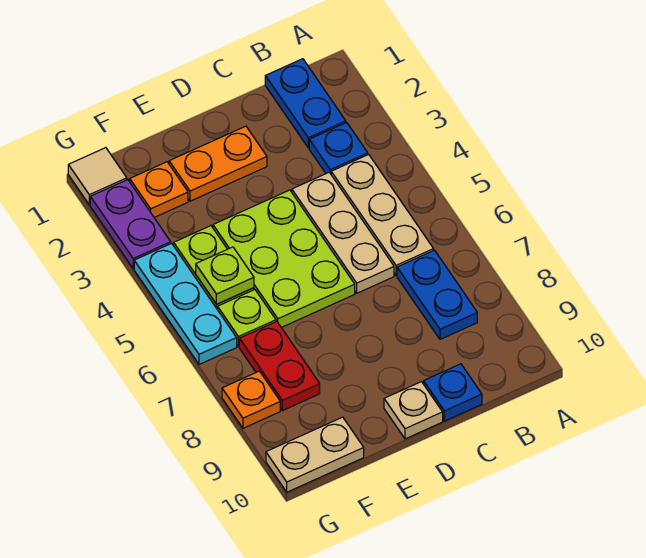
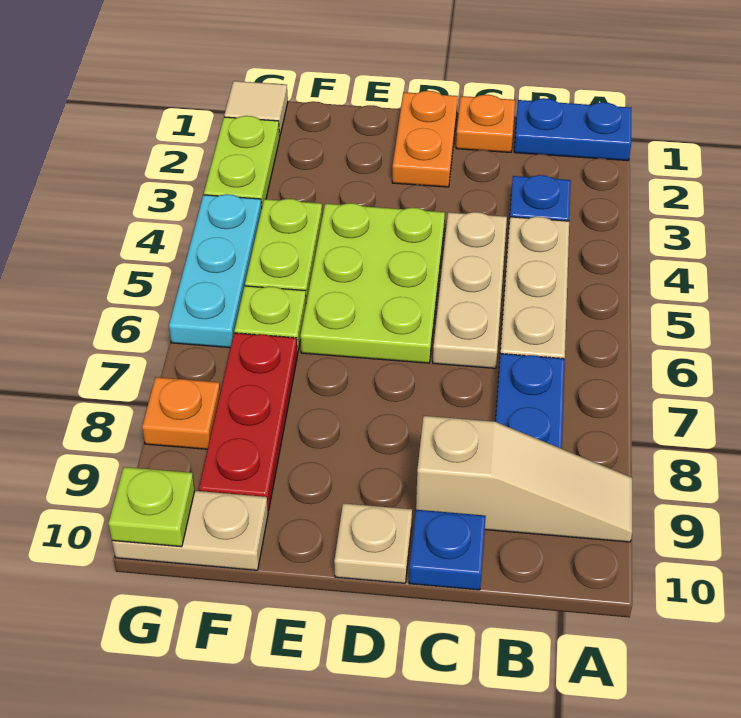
none -> tan 1x3 slope [416,416,632,542]
blue 1x2 plate [265,59,346,148] -> blue 1x2 plate turned to [514,98,631,161]
orange 1x2 plate [169,126,267,201] -> orange 1x2 plate turned to [392,91,458,187]
orange 1x1 plate [130,162,188,217] -> orange 1x1 plate moved to [456,95,515,152]
lime 1x1 plate [196,247,254,304] -> lime 1x1 plate moved to [108,467,195,547]
red 1x2 plate [239,321,320,411] -> red 1x3 plate [199,333,298,511]
purple 1x2 plate [90,180,171,269] -> lime 1x2 plate [204,116,280,206]

